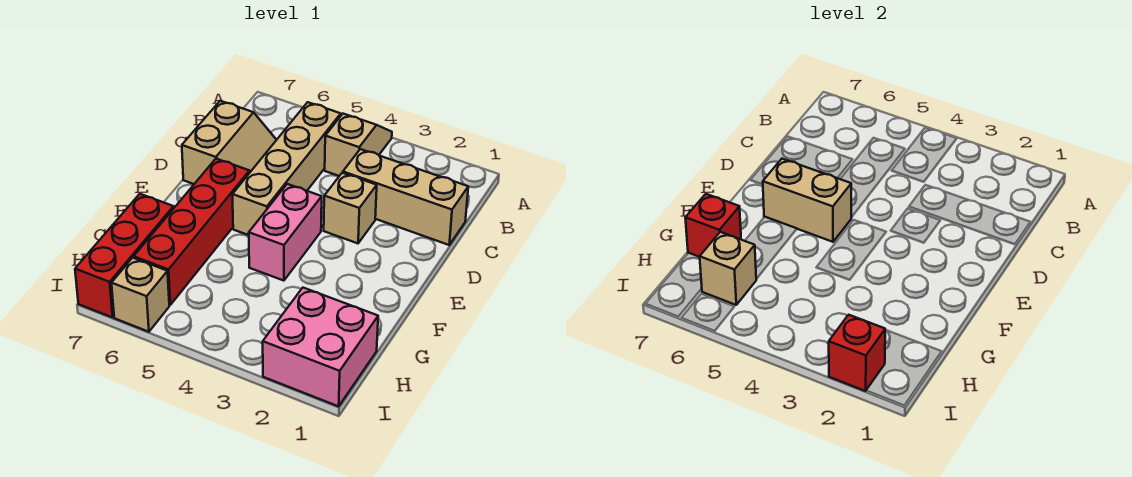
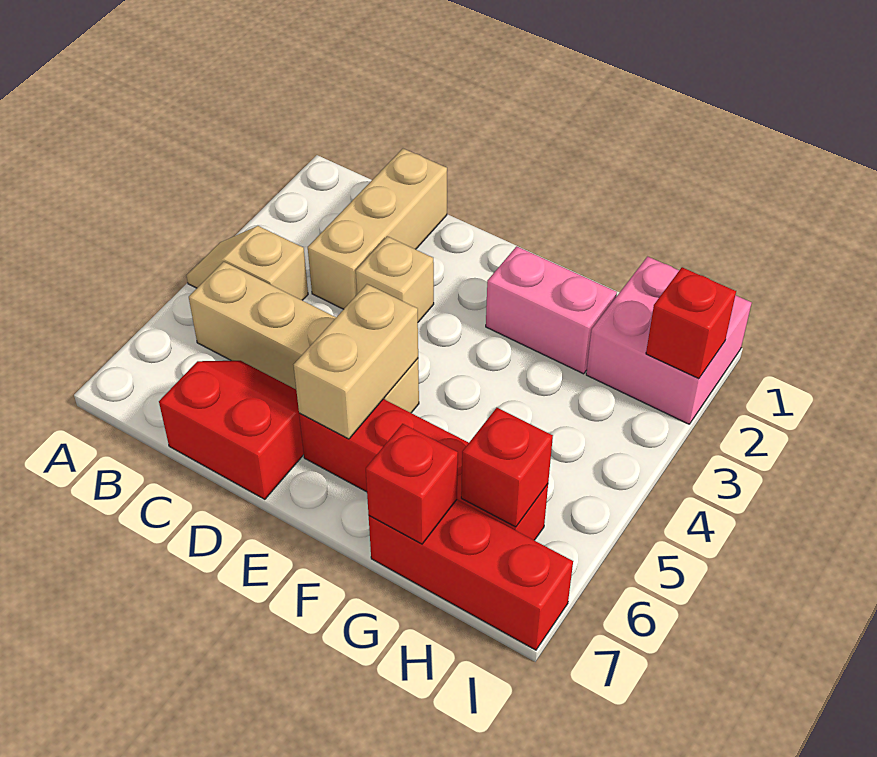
tan 2x2 slope [182,101,276,184] -> red 2x2 slope [159,361,304,499]
pink 1x2 brick [249,184,322,281] -> pink 1x2 brick moved to [486,246,617,374]
tan 1x1 brick [700,232,756,305] -> red 1x1 brick [461,408,553,527]
tan 1x1 brick [112,258,169,332] -> none

